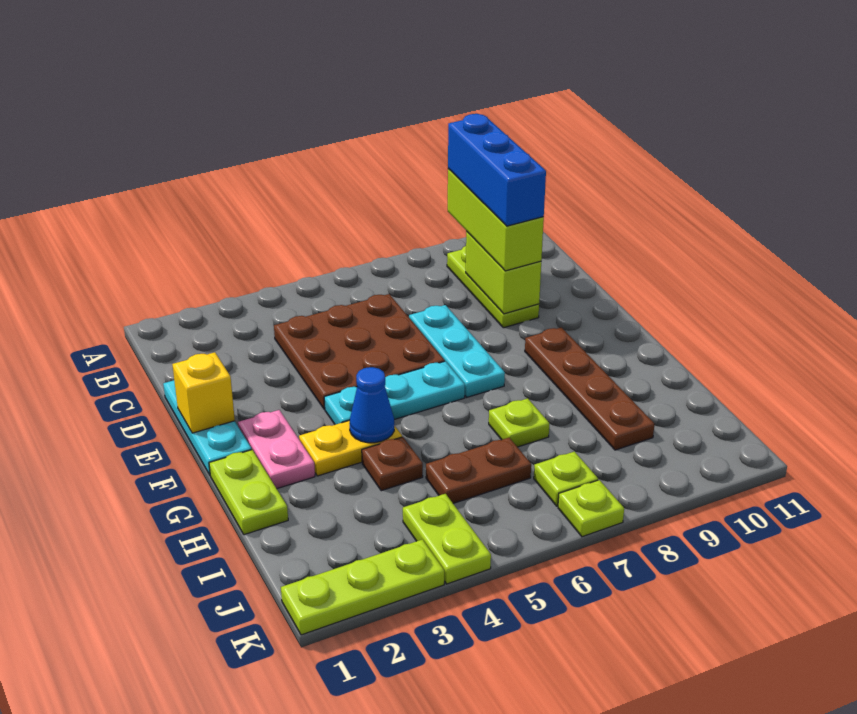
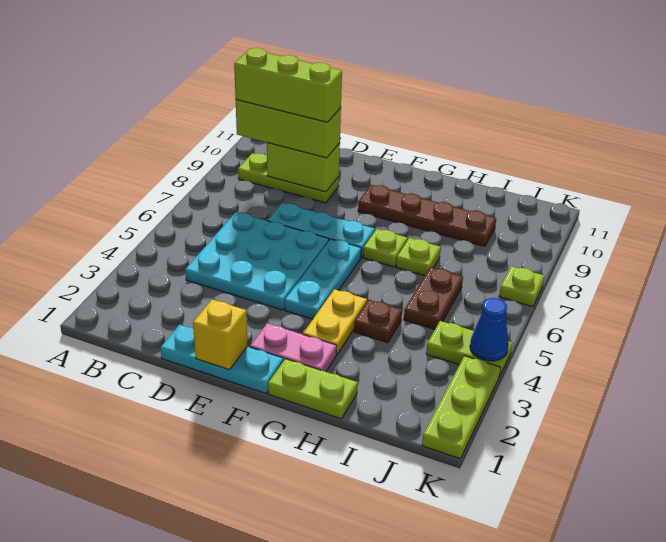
blue 1x3 brick [448,114,546,226] -> lime 1x3 brick [234,48,342,122]
brown 3x3 plate [274,294,445,409] -> cyan 3x3 plate [185,212,329,310]
blue 1x1 cone [350,367,394,443] -> blue 1x1 cone moved to [470,298,509,361]
lime 1x1 plate [534,451,598,506] -> lime 1x1 plate moved to [363,229,407,267]

